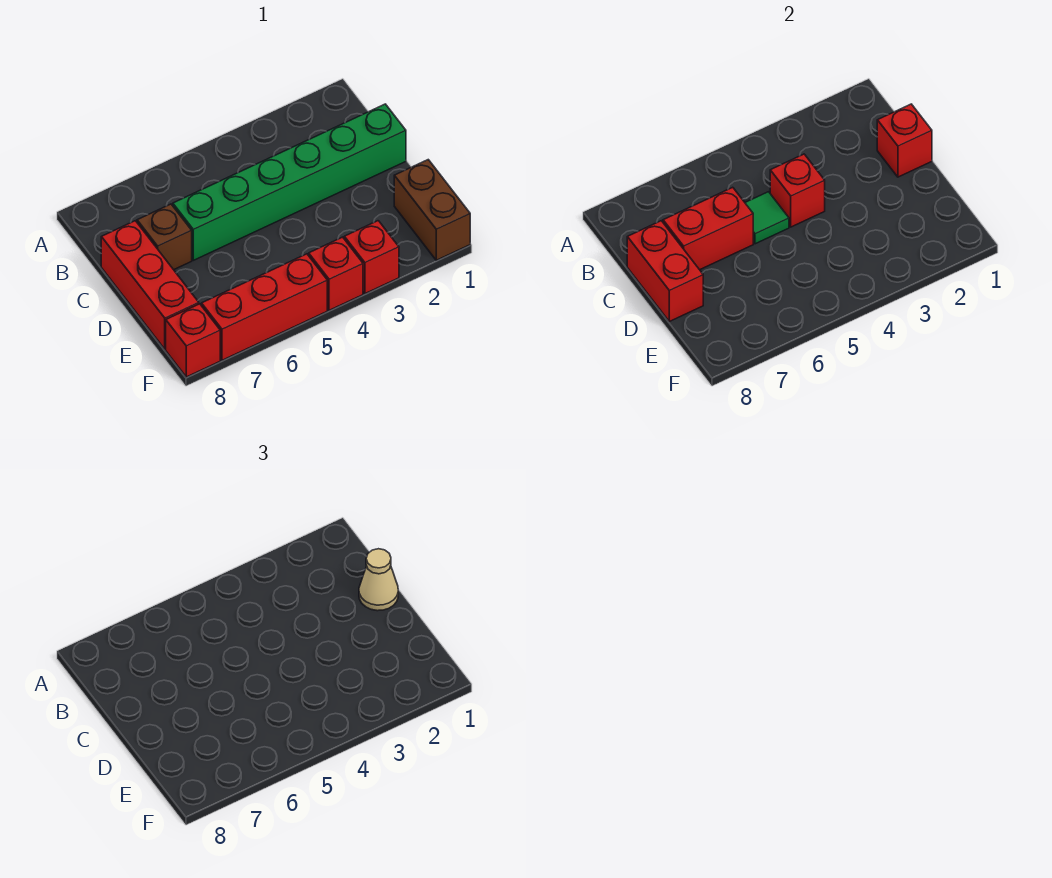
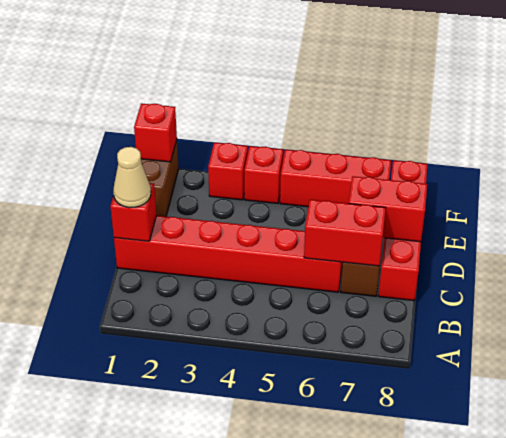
green 1x6 brick [173,104,406,260] -> red 1x6 brick [114,216,343,292]
red 1x1 brick [770,154,825,227] -> red 1x1 brick moved to [134,103,177,162]
green 1x1 tile [745,192,789,244] -> none
red 1x2 brick [627,221,703,322] -> red 1x2 brick turned to [349,176,427,242]

